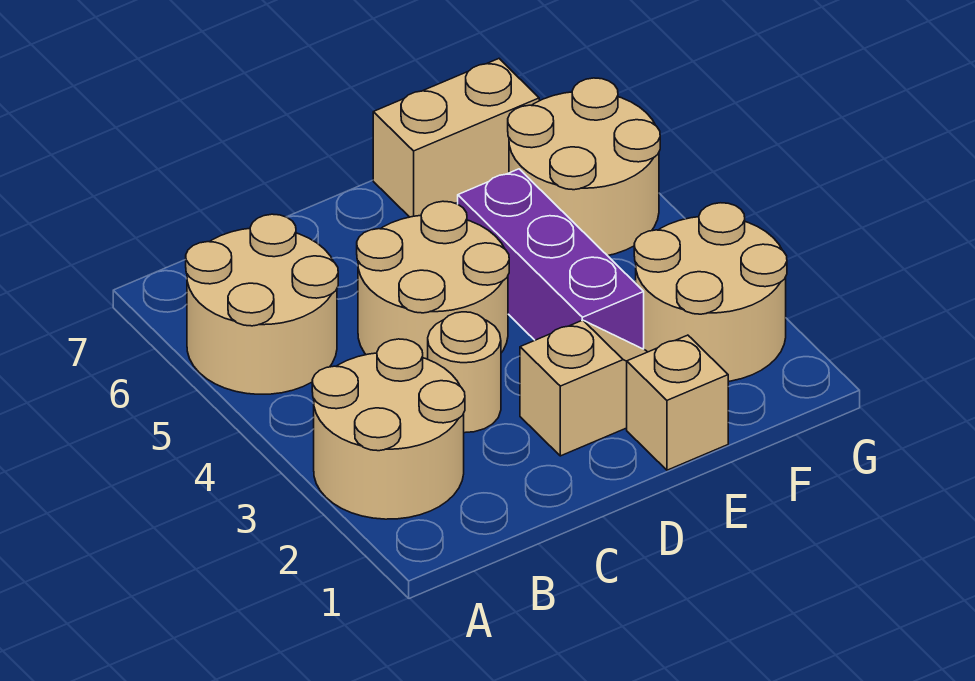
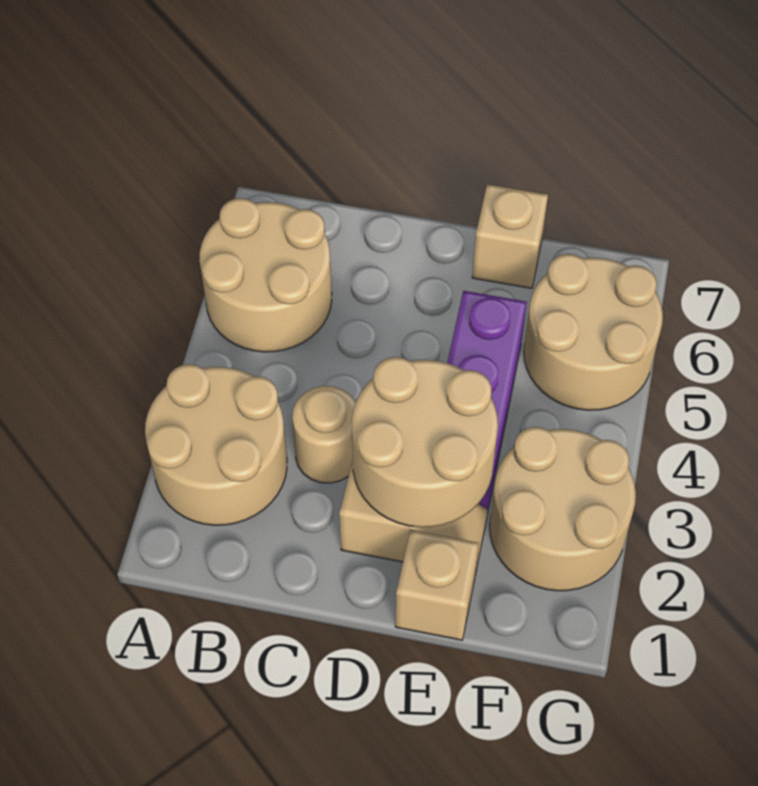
tan 2x2 round brick [357,201,509,359] -> tan 2x2 round brick moved to [352,357,498,527]
tan 1x2 brick [373,59,539,217] -> tan 1x1 brick [472,184,548,288]

